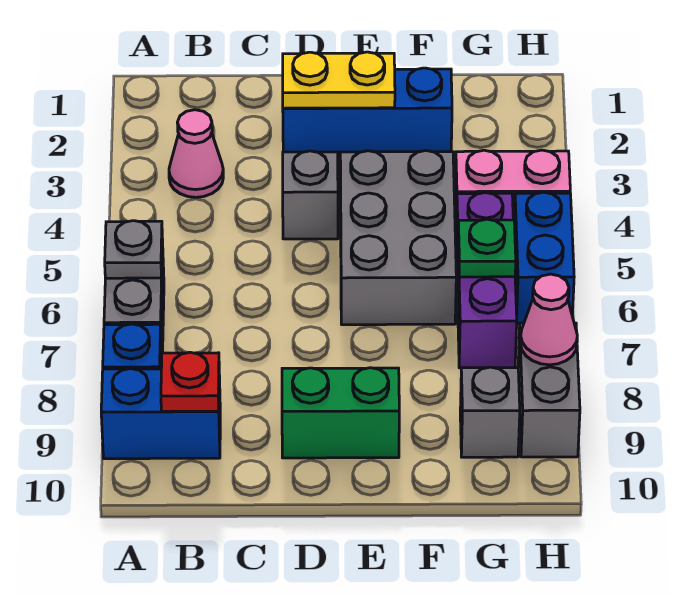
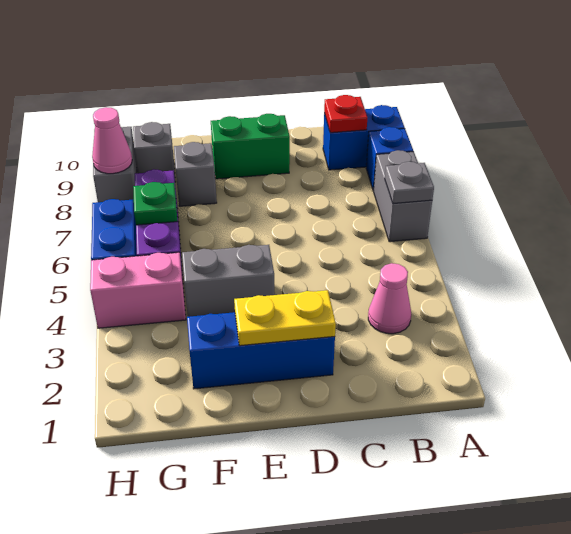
grey 1x1 brick [283,151,338,239] -> grey 1x1 brick moved to [174,142,217,206]
grey 2x3 brick [340,151,456,325] -> grey 1x2 brick [182,245,275,317]

